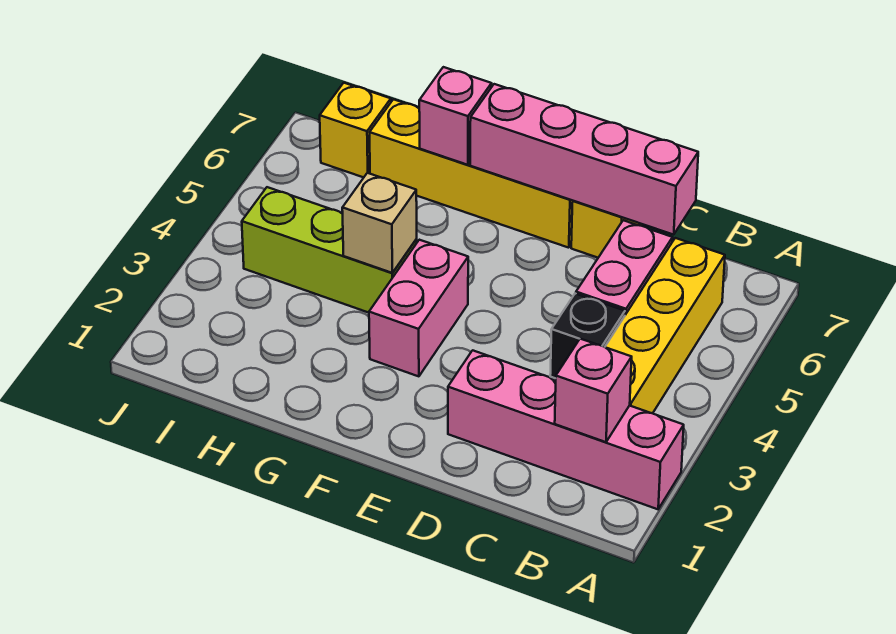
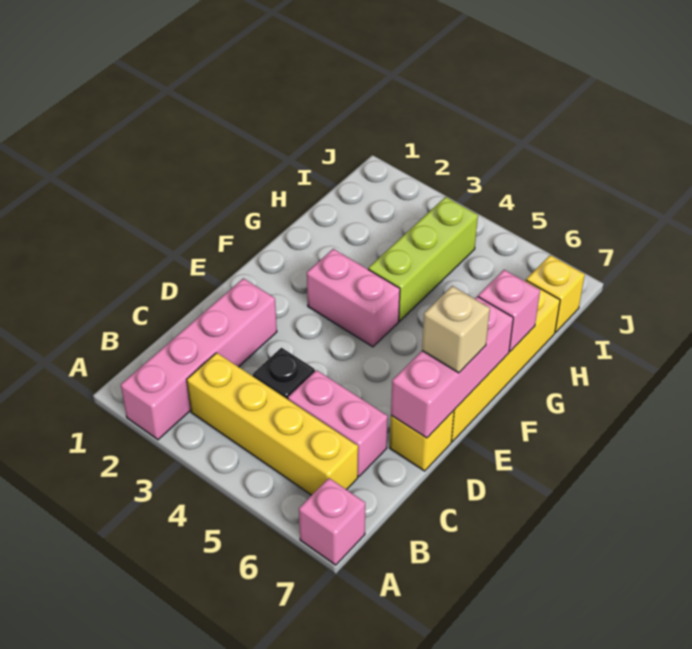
pink 1x1 brick [555,339,632,442] -> pink 1x1 brick moved to [299,478,365,565]
pink 1x4 brick [470,84,698,235] -> pink 1x3 brick [391,296,513,438]
tan 1x1 brick [342,173,417,273] -> tan 1x1 brick moved to [422,286,490,373]

